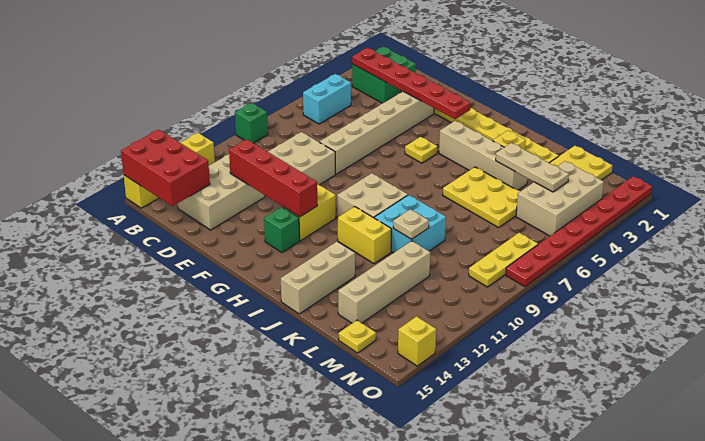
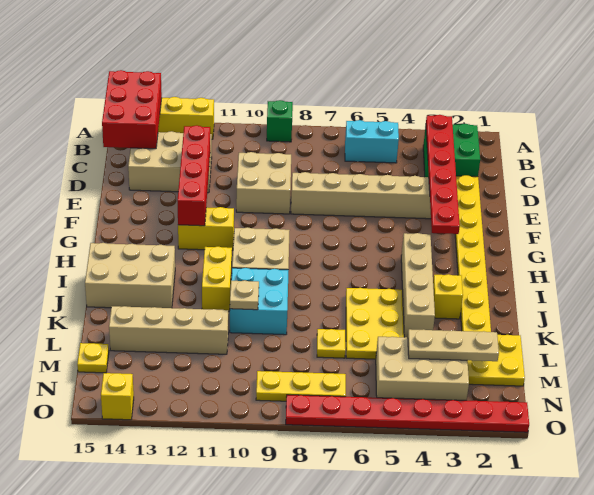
yellow 1x1 plate [405,137,438,163] -> yellow 1x1 plate moved to [317,329,345,358]
green 1x1 brick [264,207,300,252] -> none
tan 1x3 brick [281,242,355,314] -> tan 2x3 brick [85,243,175,308]
tan 1x3 plate [496,143,569,192] -> tan 1x3 plate turned to [408,329,499,361]

